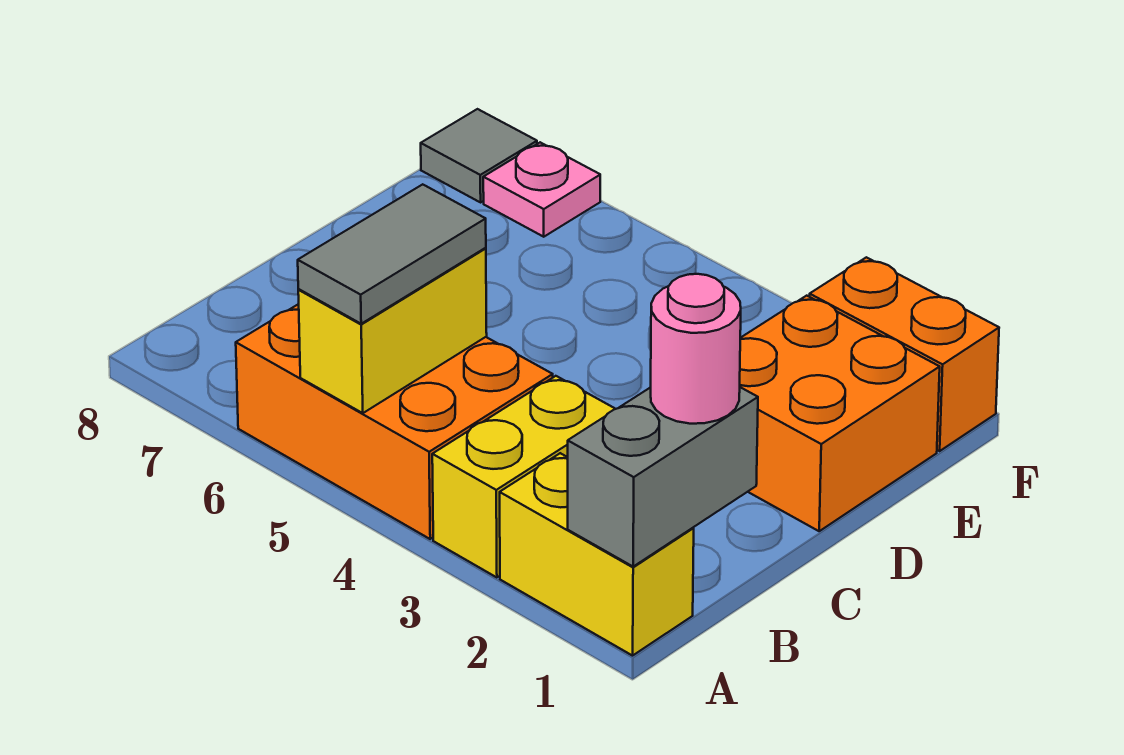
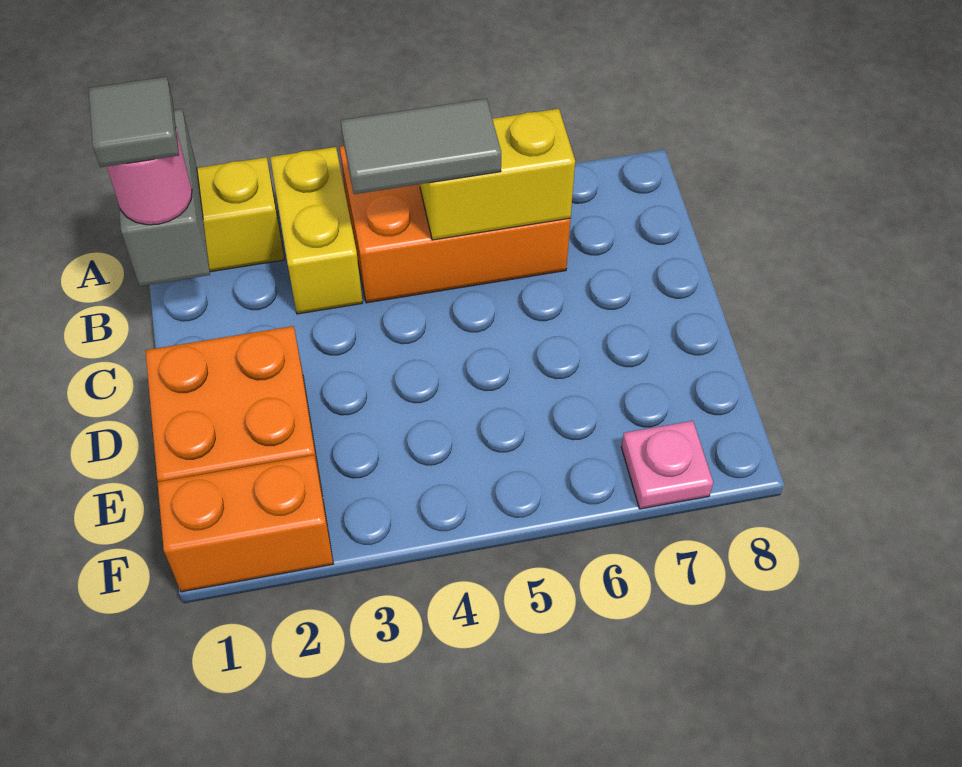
yellow 1x2 brick [298,248,487,413] -> yellow 1x2 brick turned to [420,109,575,240]
grey 1x2 tile [298,184,486,324] -> grey 1x2 tile turned to [341,99,501,194]
grey 1x1 tile [421,109,537,202] -> grey 1x1 tile moved to [88,77,179,167]

